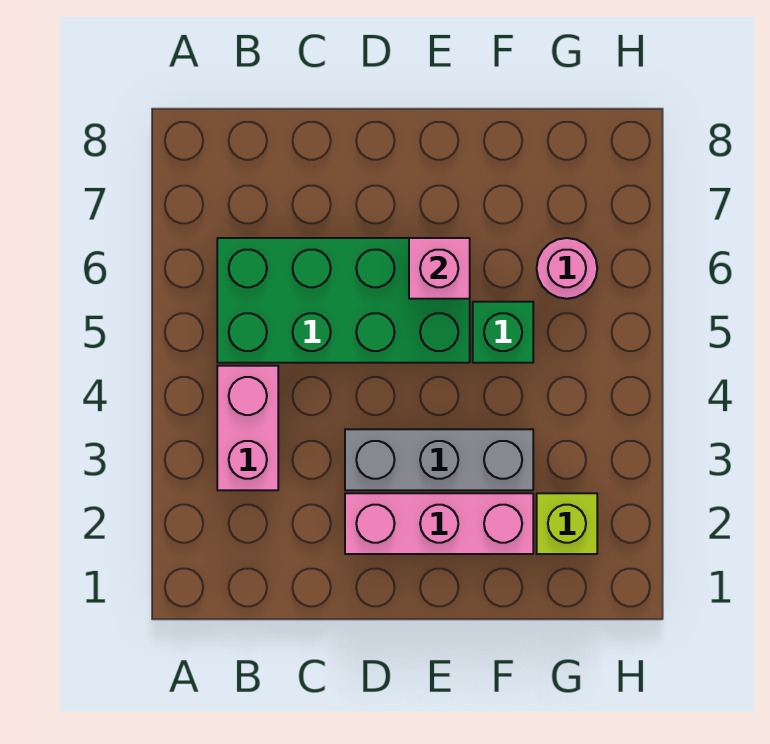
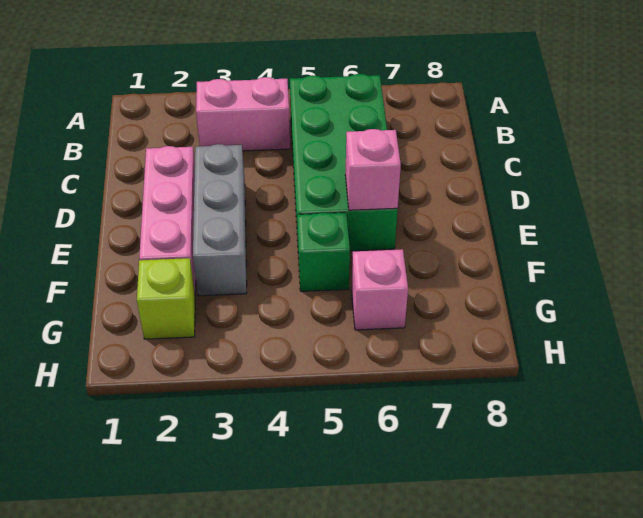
pink 1x1 round brick [537,238,597,299] -> pink 1x1 brick [351,249,408,330]

